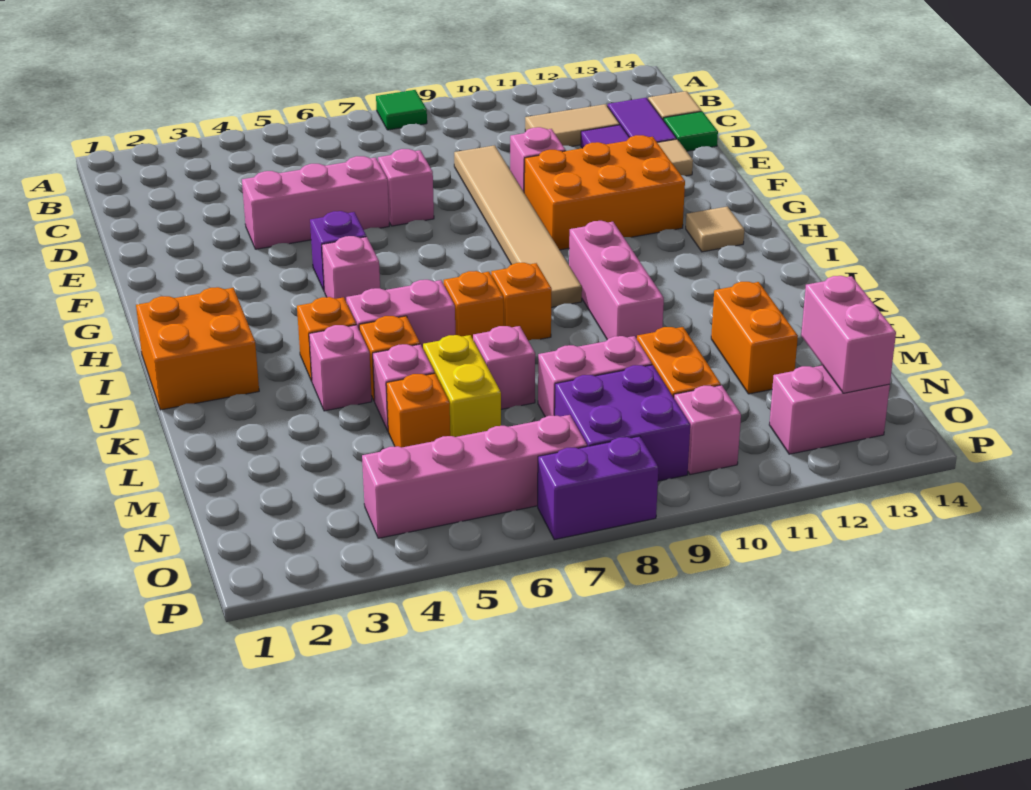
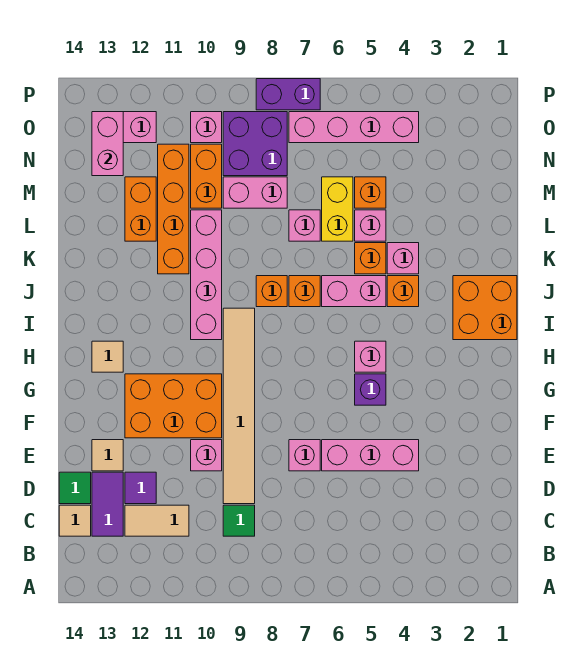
green 1x1 tile [376,90,427,130] -> green 1x1 tile moved to [223,505,255,536]
pink 1x3 brick [569,221,664,339] -> pink 1x4 brick [191,210,222,340]
none -> orange 1x4 brick [158,144,189,274]

